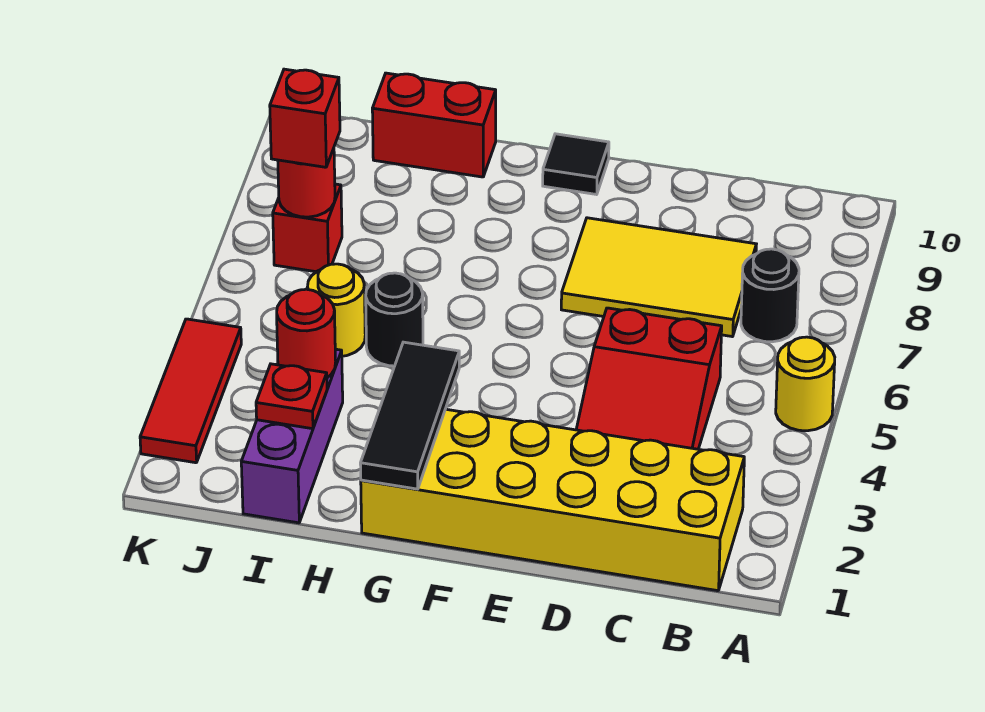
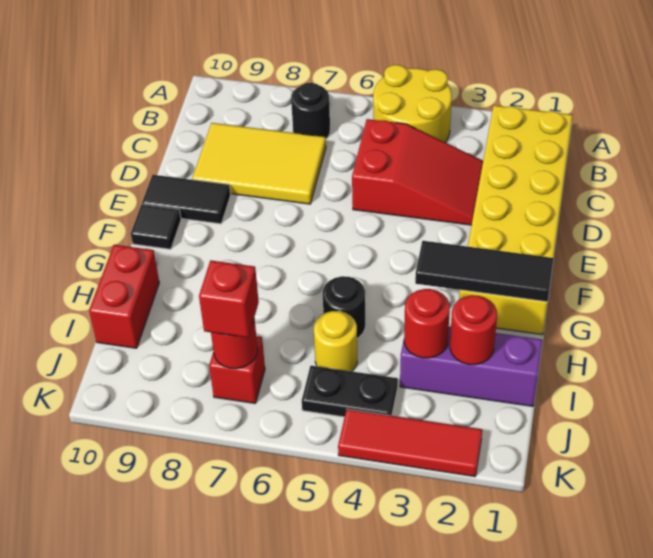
yellow 1x1 round brick [776,337,835,431] -> yellow 2x2 round brick [373,65,452,142]
yellow 2x3 tile [561,218,756,337] -> yellow 2x3 tile turned to [192,123,326,204]
none -> black 1x2 tile [142,175,231,224]
red 1x1 plate [256,364,327,429] -> red 1x1 round brick [450,295,497,365]
none -> black 1x2 plate [302,366,398,417]

